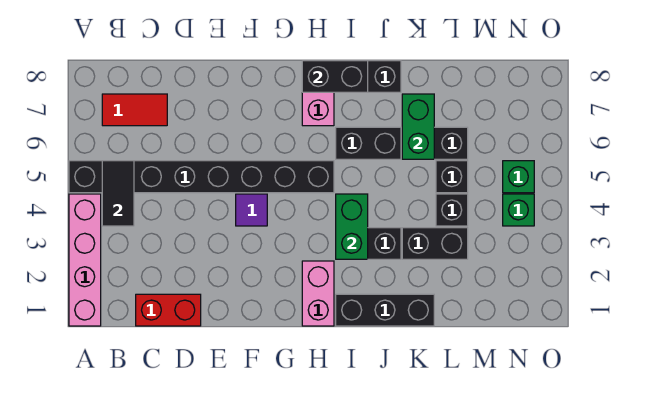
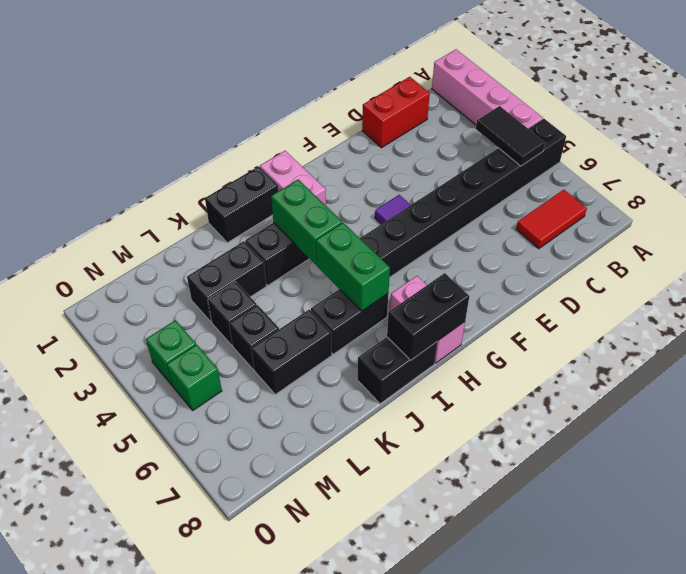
black 1x3 brick [336,294,434,326] -> black 1x2 brick [205,166,278,243]
green 1x2 brick [402,94,434,159] -> green 1x2 brick moved to [316,223,390,311]

